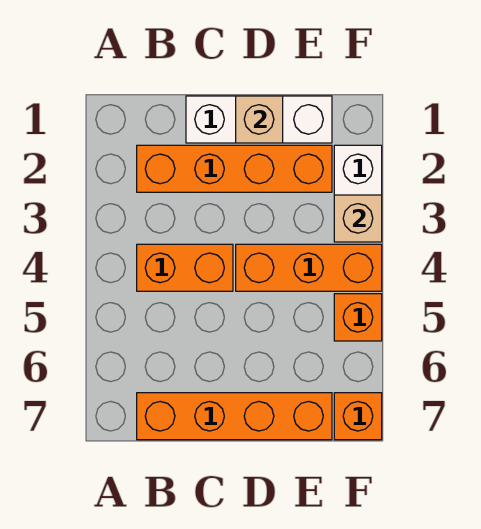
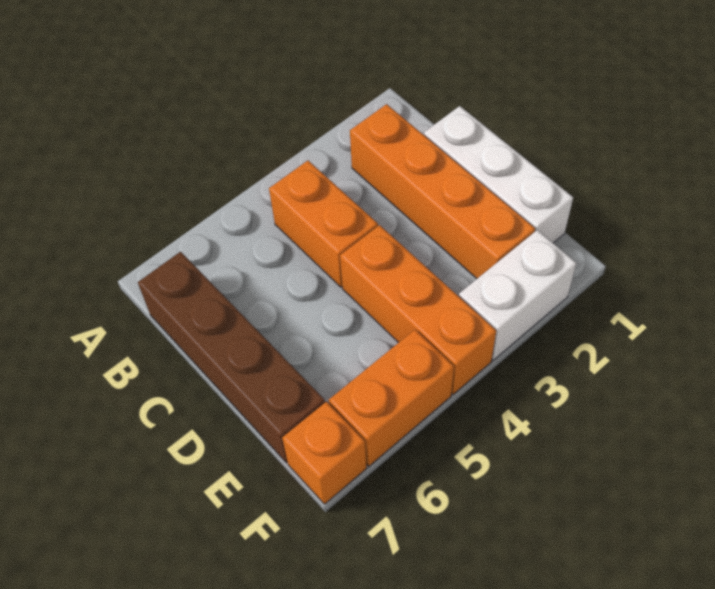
orange 1x4 brick [137,393,332,440] -> brown 1x4 brick [138,252,325,463]
tan 1x1 brick [236,96,283,143] -> none
tan 1x1 brick [334,195,382,242] -> none
orange 1x1 brick [334,294,382,341] -> orange 1x2 brick [329,330,454,466]

